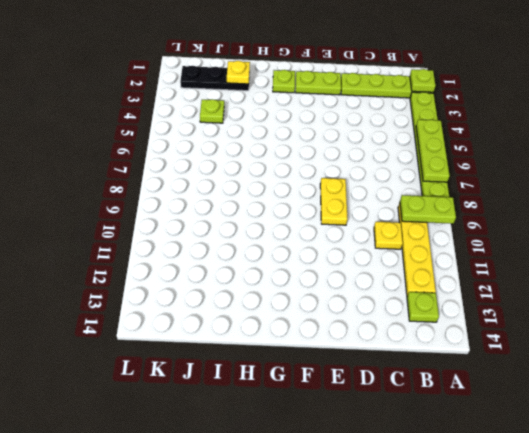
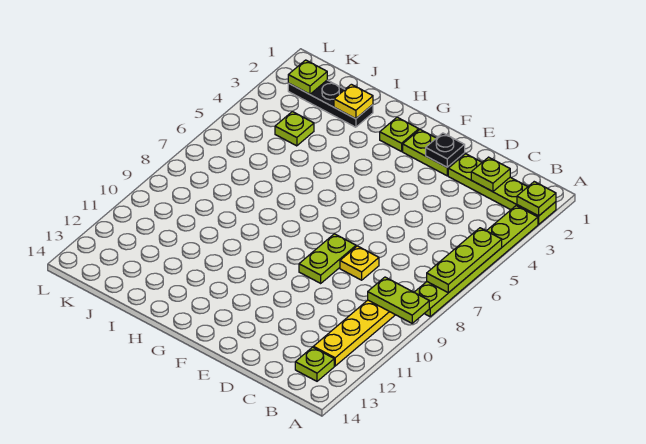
none -> lime 1x1 plate [471,157,510,192]
yellow 1x1 plate [374,222,403,249] -> yellow 1x1 plate moved to [340,246,379,280]
none -> black 1x1 plate [426,133,465,167]
yellow 1x2 plate [320,178,347,225] -> lime 1x2 plate [299,234,356,283]
none -> lime 1x1 plate [288,60,327,94]

